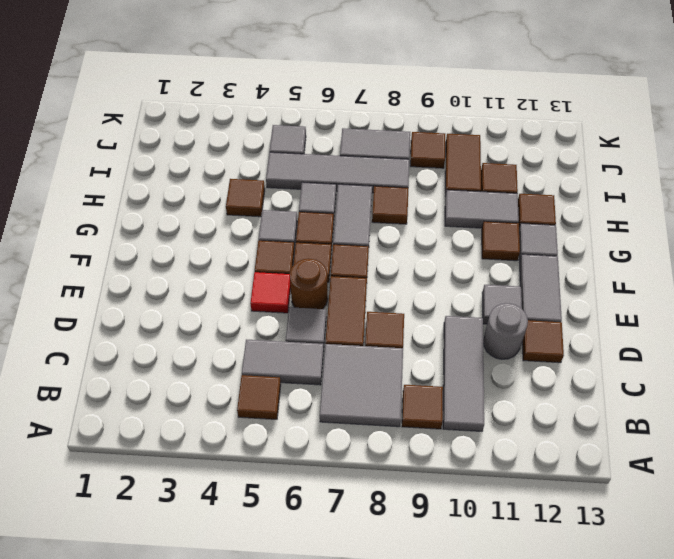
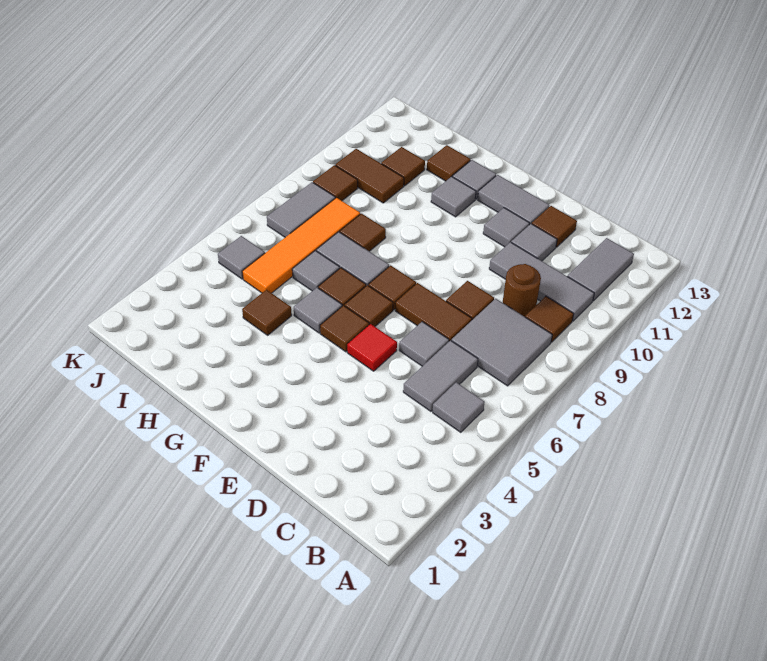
brown 1x1 tile [237,375,281,419] -> grey 1x1 tile [433,382,485,432]
grey 1x1 round brick [483,303,528,359] -> grey 1x1 tile [511,224,557,261]
brown 1x1 round brick [290,259,328,309] -> brown 1x1 round brick moved to [503,264,541,317]
brown 1x1 tile [482,222,520,261] -> grey 1x1 tile [431,177,476,217]
grey 1x2 tile [445,190,519,228] -> grey 1x2 tile moved to [567,238,634,301]
grey 1x4 tile [266,152,409,193] -> orange 1x4 tile [242,198,360,293]

